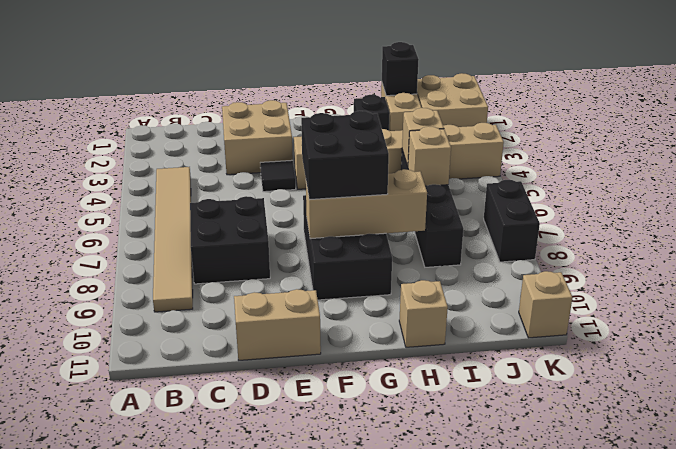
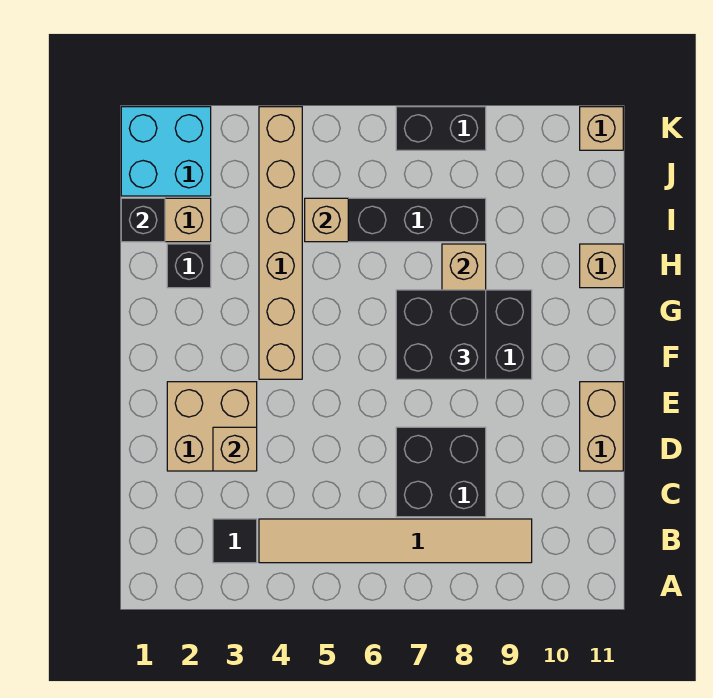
black 1x1 tile [260,160,296,192] -> black 1x1 tile moved to [213,519,257,563]
tan 1x1 brick [408,126,451,186] -> tan 1x1 brick moved to [213,427,257,471]
tan 2x2 brick [417,73,488,127] -> cyan 2x2 brick [121,107,211,196]

